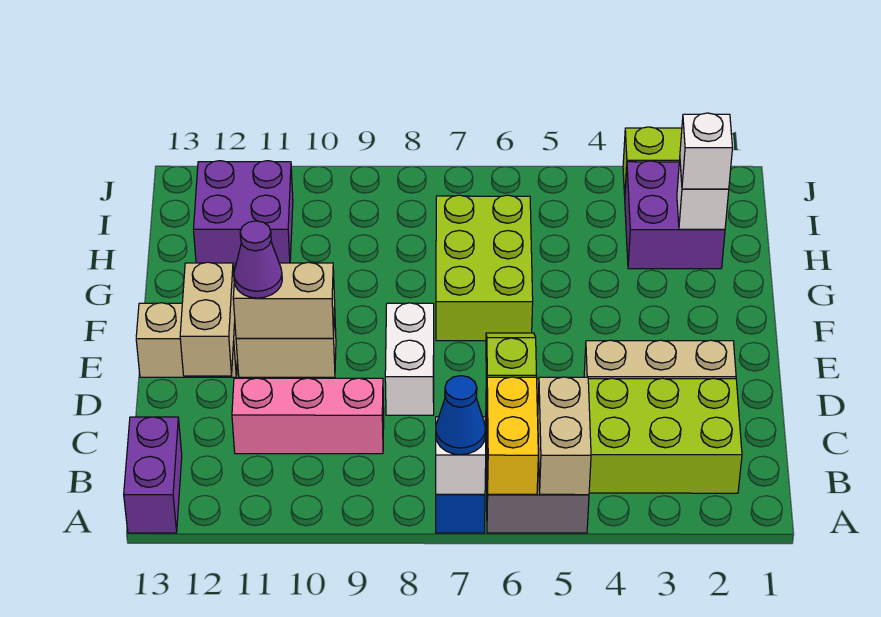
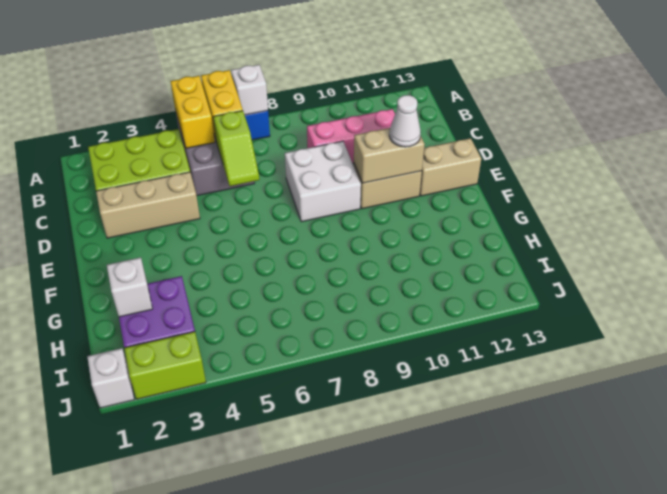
tan 1x2 brick [538,377,591,495] -> yellow 1x2 brick [171,76,215,148]
blue 1x1 cone [436,376,486,455] -> none
purple 1x2 brick [124,417,182,533] -> none
white 1x2 brick [385,303,434,415] -> white 2x2 brick [285,141,361,222]
tan 1x2 brick [180,262,235,376] -> none
purple 1x1 cone [234,221,282,298] -> white 1x1 cone [389,95,421,147]
lime 2x3 brick [436,195,533,341] -> none
white 1x1 brick [680,113,732,189] -> white 1x1 brick moved to [87,348,134,408]
purple 2x2 brick [194,161,293,268] -> none

